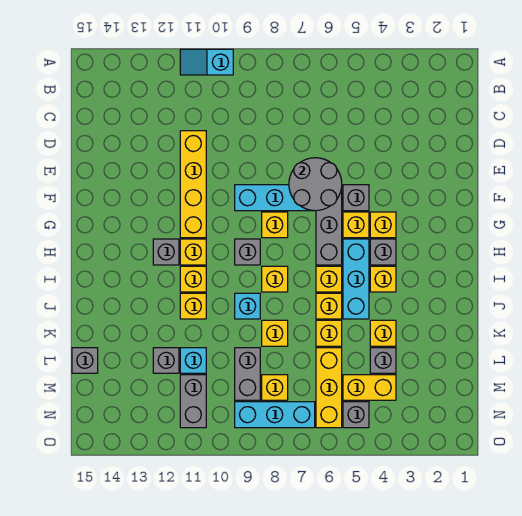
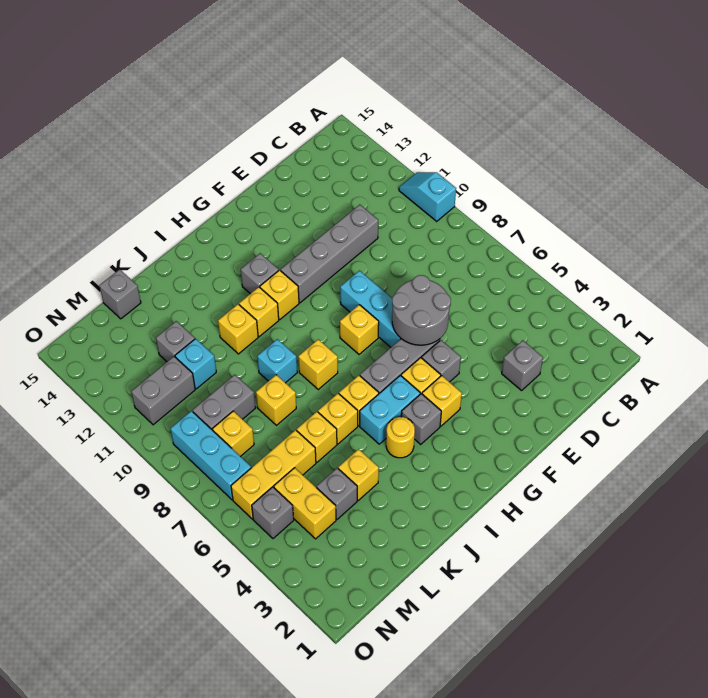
yellow 1x4 brick [180,131,206,238] -> grey 1x4 brick [281,205,378,303]
cyan 1x3 brick [343,239,369,319] -> cyan 1x2 brick [360,375,420,444]
grey 1x1 brick [235,239,260,265] -> grey 1x1 brick moved to [502,340,543,390]
yellow 1x1 brick [370,266,396,292] -> yellow 1x1 round brick [386,417,415,458]

